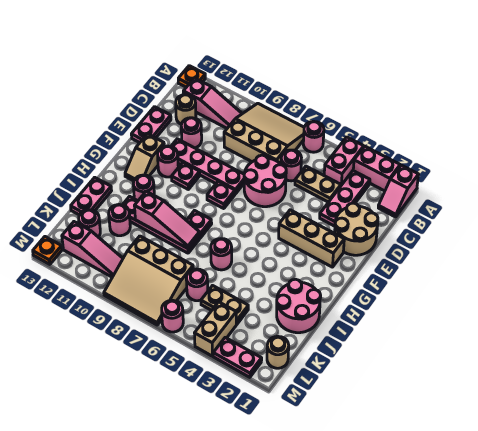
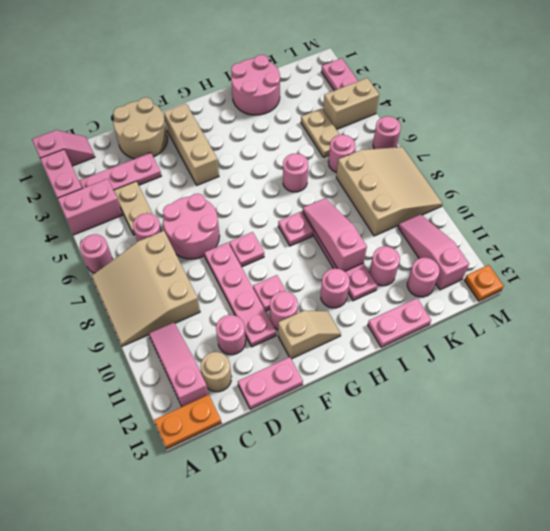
orange 1x1 plate [178,66,205,87] -> orange 1x2 plate [154,394,221,449]
tan 1x1 round brick [267,336,289,368] -> none

